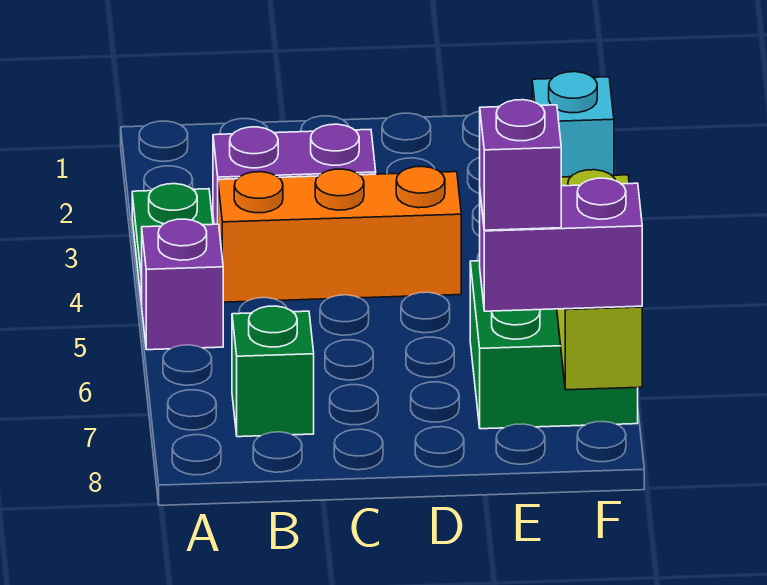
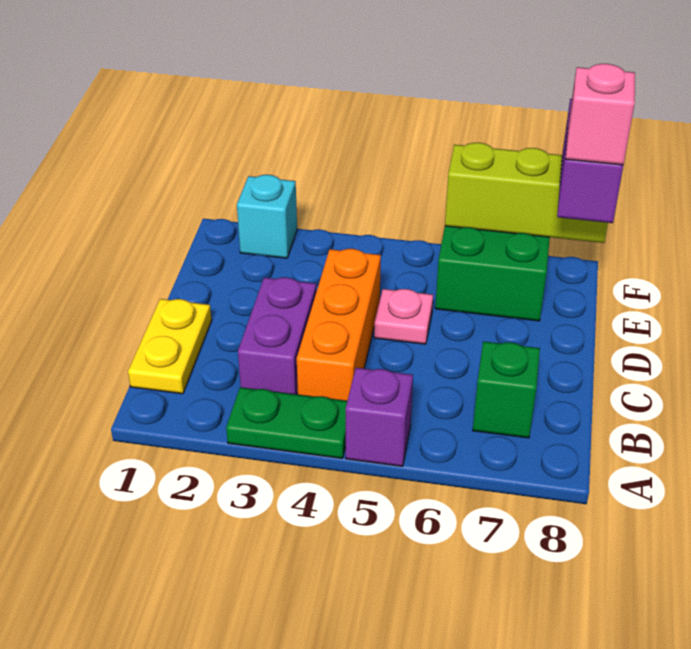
none -> yellow 1x2 plate [128,299,212,394]
none -> pink 1x1 plate [374,289,433,344]
purple 1x1 brick [480,100,561,230] -> pink 1x1 brick [565,64,635,165]

